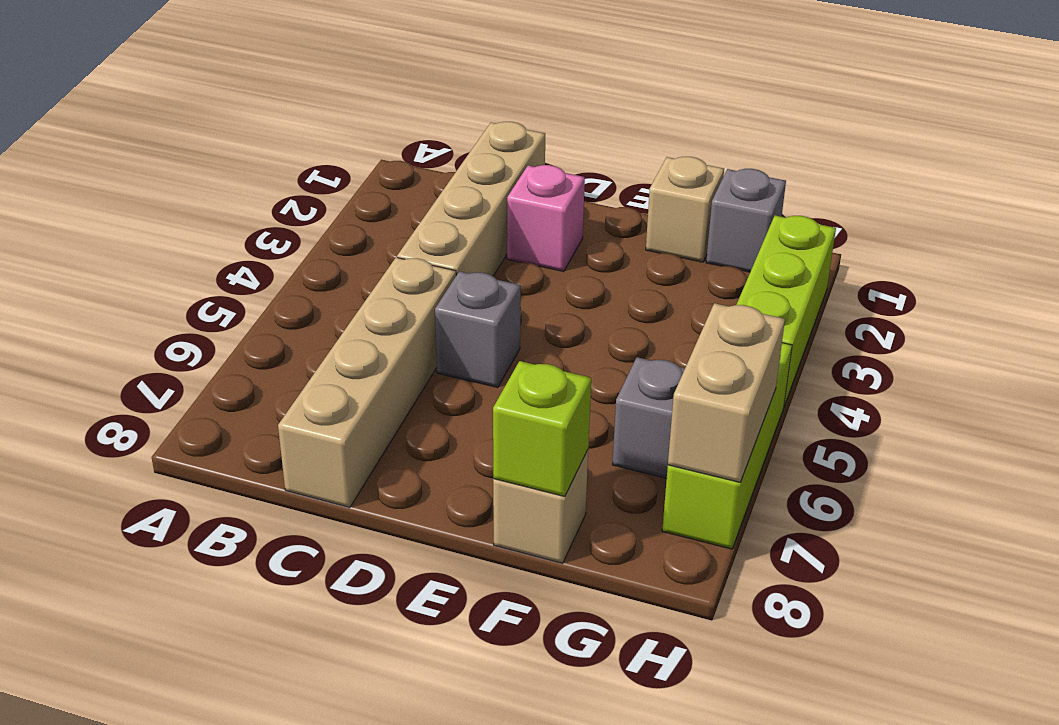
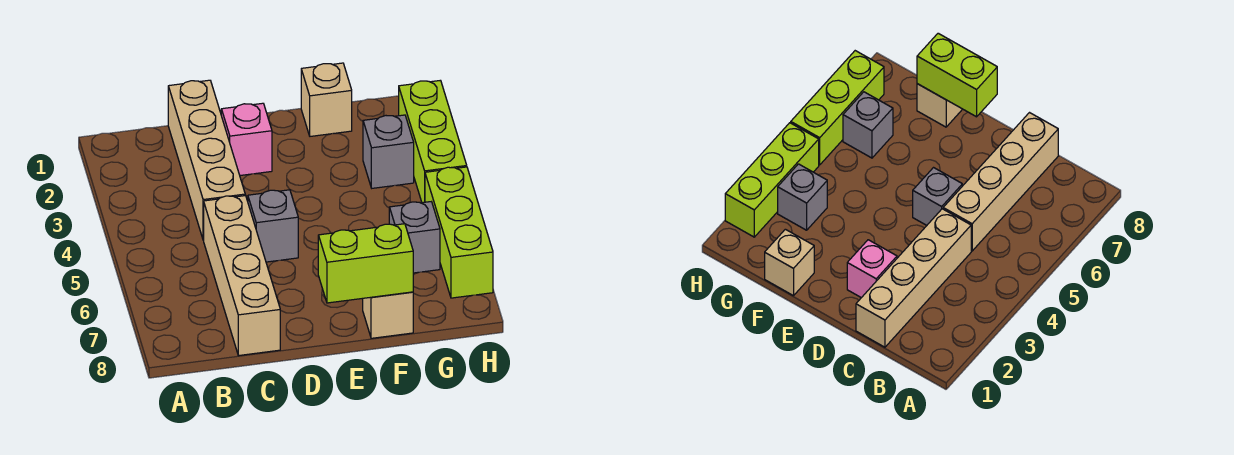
lime 1x1 brick [493,361,591,497] -> lime 1x2 brick [318,224,413,303]
grey 1x1 brick [706,169,786,272] -> grey 1x1 brick moved to [363,115,414,188]
tan 1x2 brick [668,303,785,482] -> none

